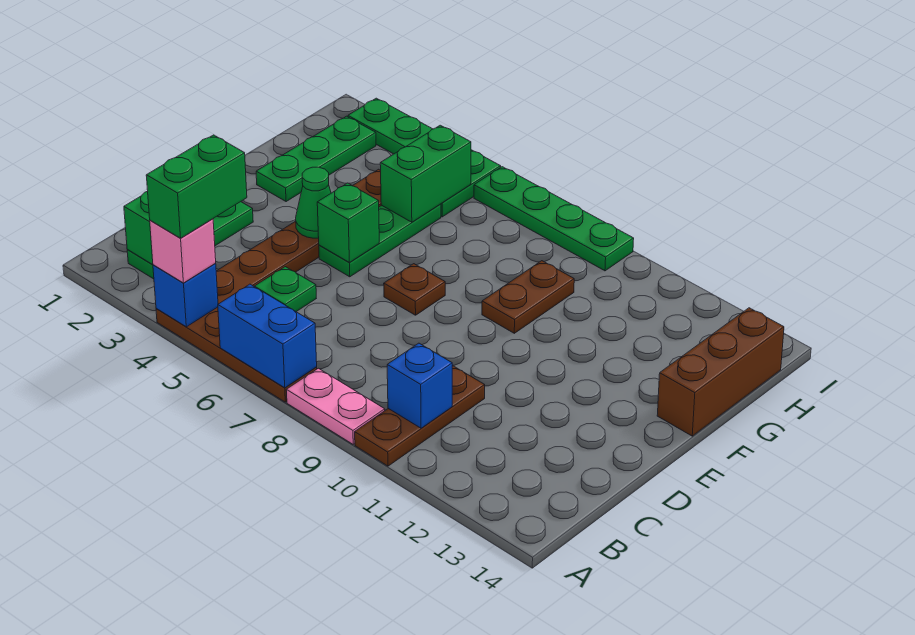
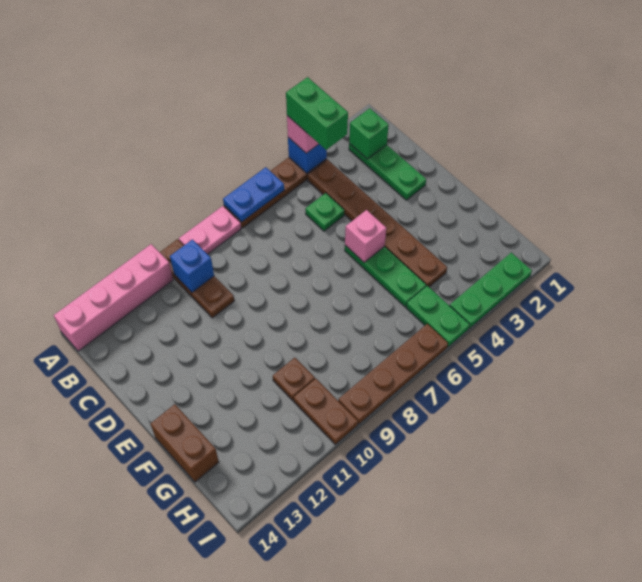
blue 1x2 brick [218,284,317,388] -> blue 1x2 plate [223,167,284,222]
none -> pink 1x4 brick [54,244,173,351]
green 1x1 cone [296,167,331,238] -> none
green 1x1 brick [317,183,379,262] -> pink 1x1 brick [345,210,386,262]
brown 1x1 plate [384,264,445,315] -> brown 1x1 plate moved to [273,358,315,400]
green 1x3 plate [256,116,376,202] -> none
brown 1x2 plate [482,261,574,333] -> brown 1x2 plate moved to [293,379,358,444]
brown 1x3 brick [657,308,784,436] -> brown 1x2 brick [151,404,219,482]
green 1x2 brick [380,125,471,222] -> none
green 1x4 plate [474,167,634,271] -> brown 1x4 plate [338,324,448,424]

